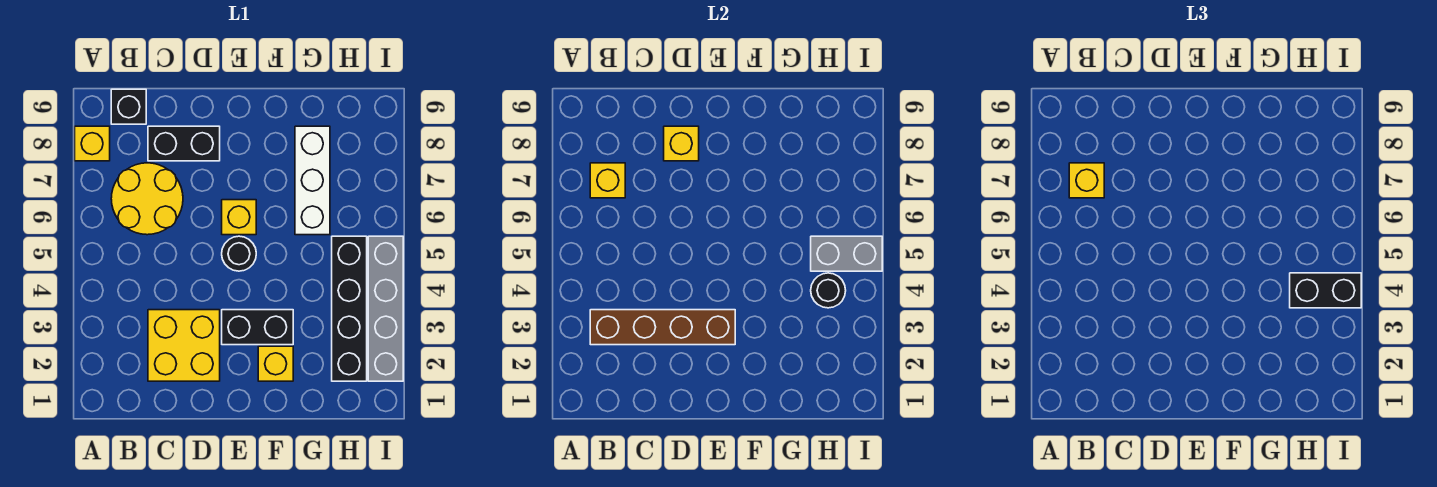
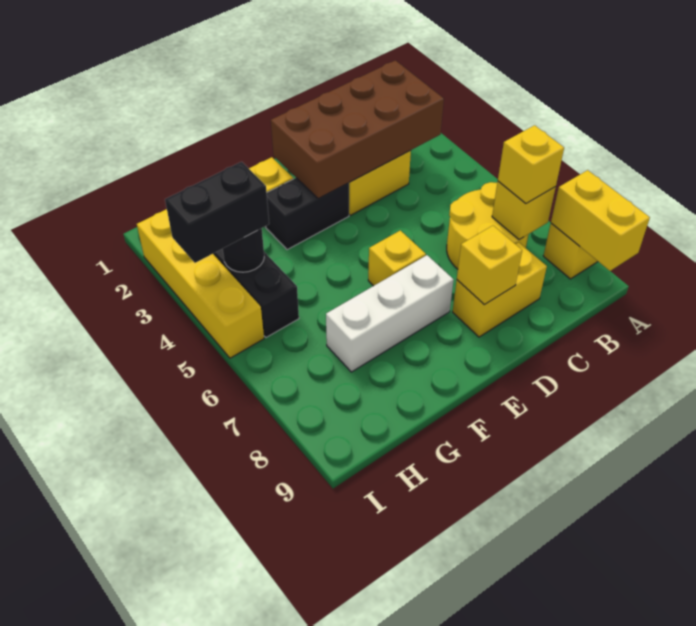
none -> yellow 1x2 brick [551,170,650,271]
brown 1x4 brick [590,310,735,345] -> brown 2x4 brick [271,60,444,199]
black 1x1 brick [111,89,146,124] -> none
black 1x2 brick [148,126,220,161] -> yellow 1x2 brick [453,242,547,337]
black 1x1 round brick [222,236,256,271] -> none
white 1x3 brick [295,126,330,235] -> white 1x3 brick turned to [326,255,454,372]
grey 1x2 brick [811,236,882,271] -> none
grey 1x4 brick [368,236,403,381] -> yellow 1x4 brick [137,209,264,358]

